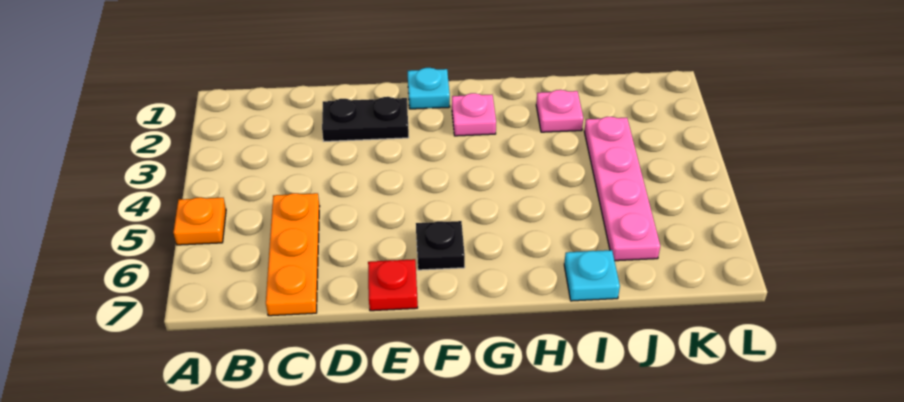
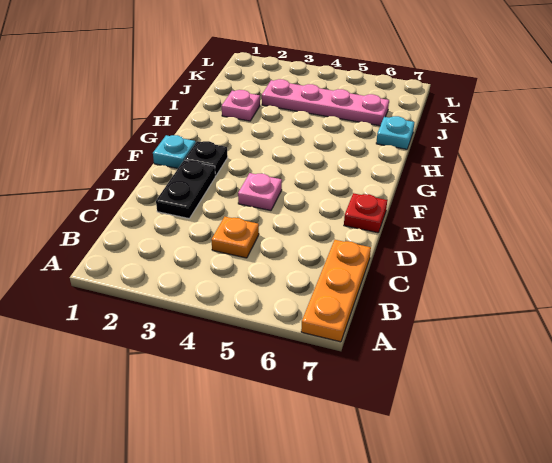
orange 1x1 plate [174,197,226,245] -> orange 1x1 plate moved to [211,217,259,258]
orange 1x3 plate [266,193,320,316] -> orange 1x3 plate turned to [301,240,371,342]
black 1x1 plate [416,221,465,270] -> black 1x1 plate moved to [185,141,228,176]
pink 1x1 plate [452,93,496,136] -> pink 1x1 plate moved to [238,173,282,211]

